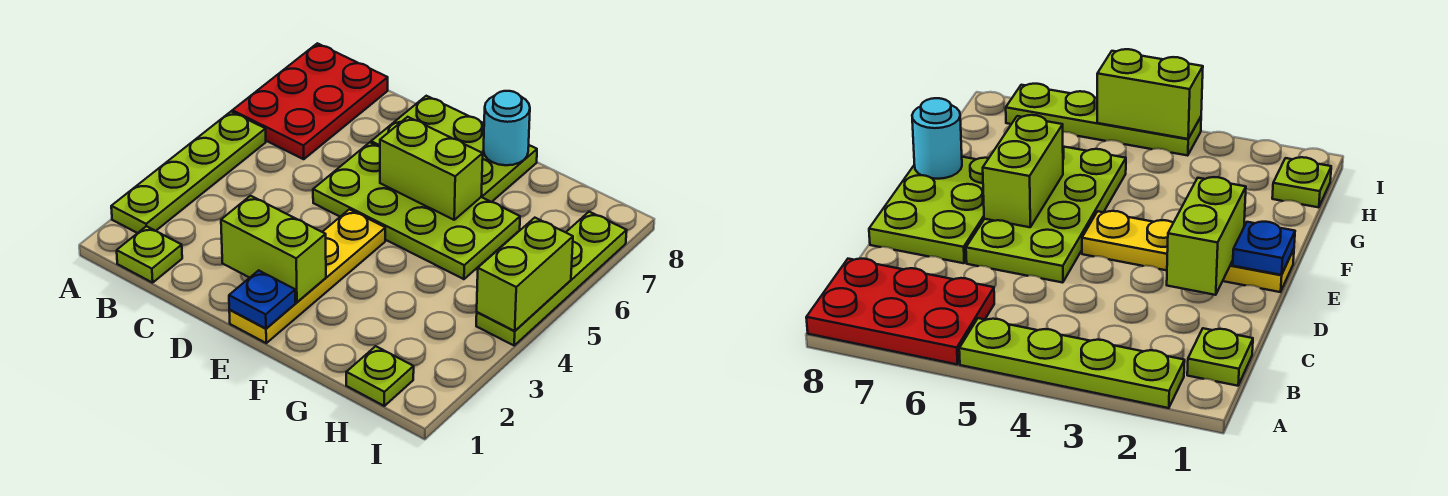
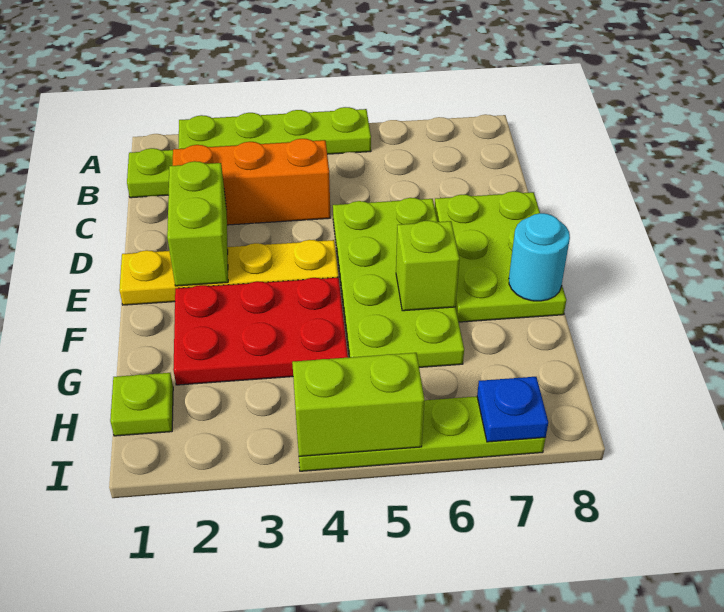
red 2x3 plate [232,43,388,159] -> red 2x3 plate moved to [173,277,348,385]
none -> orange 1x3 brick [173,139,330,225]
blue 1x1 plate [229,270,296,328] -> blue 1x1 plate moved to [477,377,548,442]
lime 1x2 brick [380,117,483,220] -> lime 1x1 brick [396,221,460,311]

